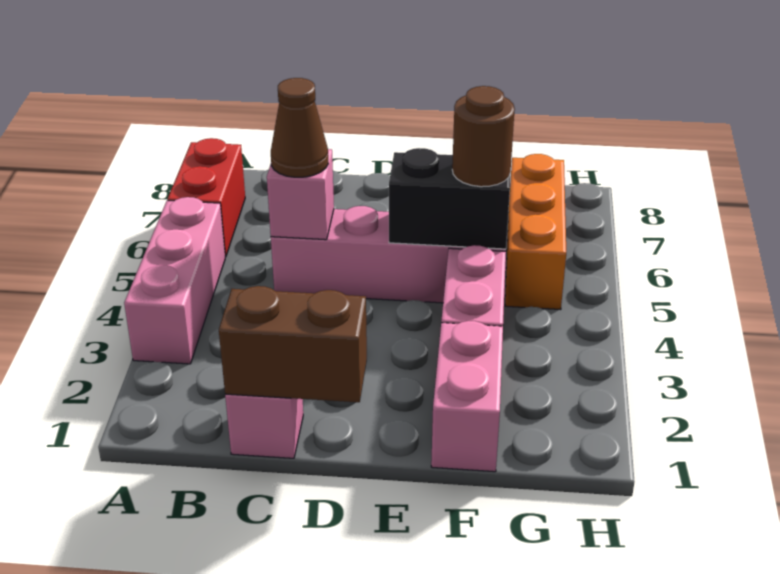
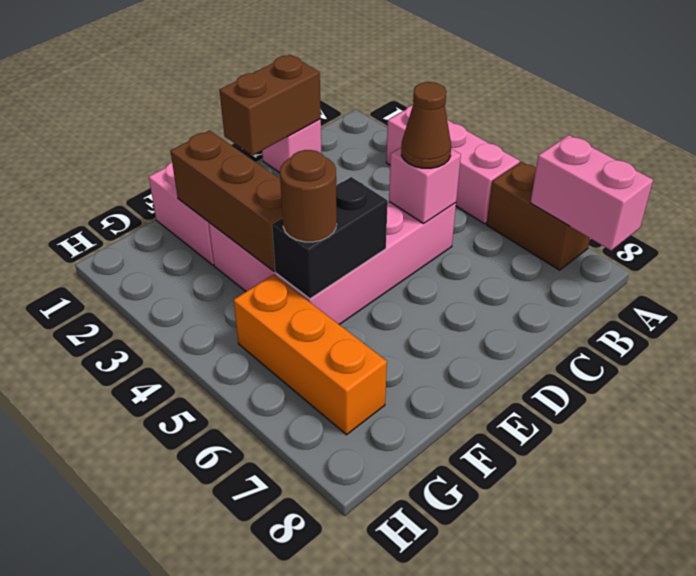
red 1x2 brick [167,138,245,257] -> brown 1x2 brick [486,162,590,270]
none -> pink 1x2 brick [531,135,653,250]
none -> brown 1x3 brick [171,131,283,271]

